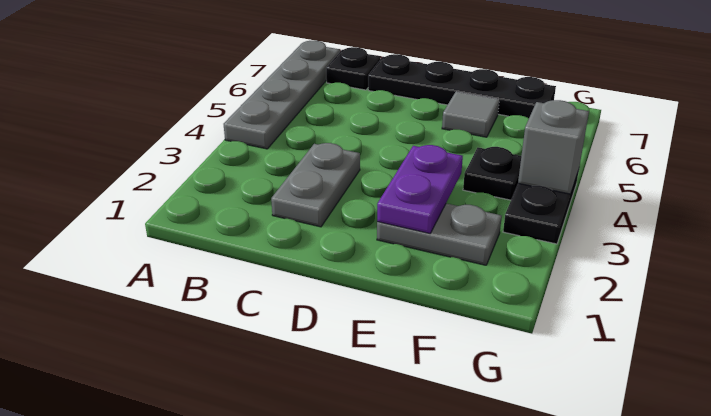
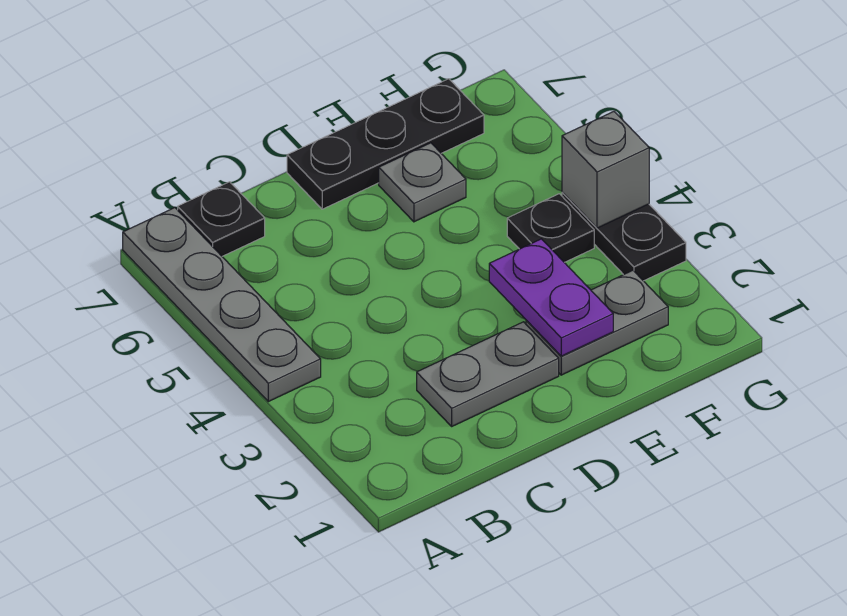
grey 1x2 plate [271,143,360,227] -> grey 1x2 plate turned to [417,322,559,426]
black 1x4 plate [368,54,556,118] -> black 1x3 plate [287,79,484,209]
grey 1x1 tile [442,92,499,137] -> grey 1x1 plate [379,143,466,222]

